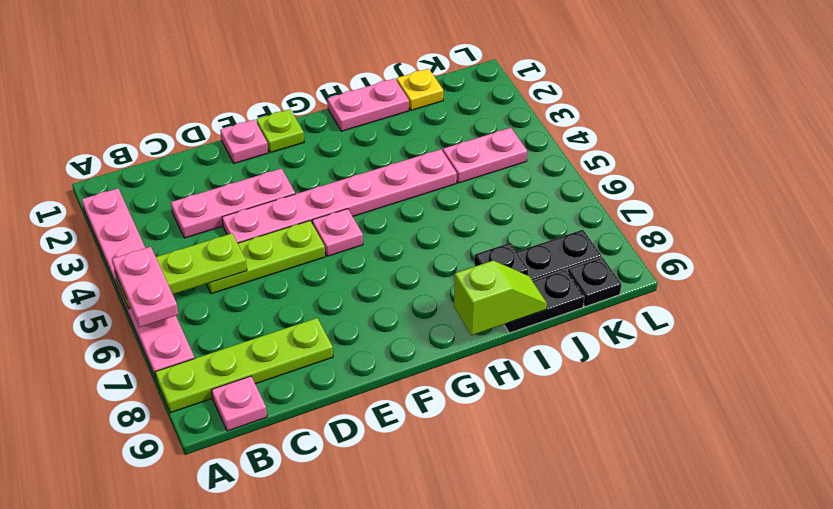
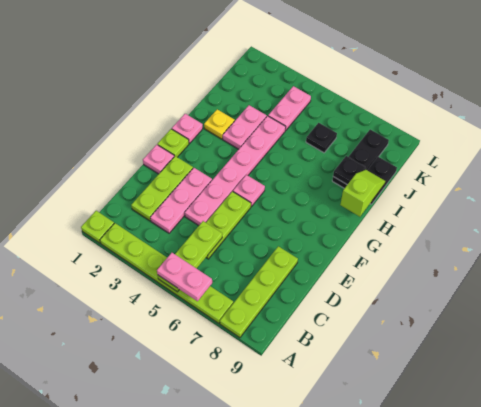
none -> lime 1x1 plate [81,211,114,243]
pink 1x6 plate [82,188,195,380] -> lime 1x6 plate [100,223,233,323]
pink 1x1 plate [212,376,267,431] -> pink 1x1 plate moved to [172,114,203,143]
none -> lime 1x3 plate [131,156,193,221]
pink 1x2 plate [327,79,409,131] -> pink 1x2 plate moved to [223,105,267,149]
yellow 1x1 plate [396,69,443,110] -> yellow 1x1 plate moved to [204,109,235,139]
black 1x1 plate [567,257,621,307] -> black 1x1 plate moved to [306,123,337,153]

